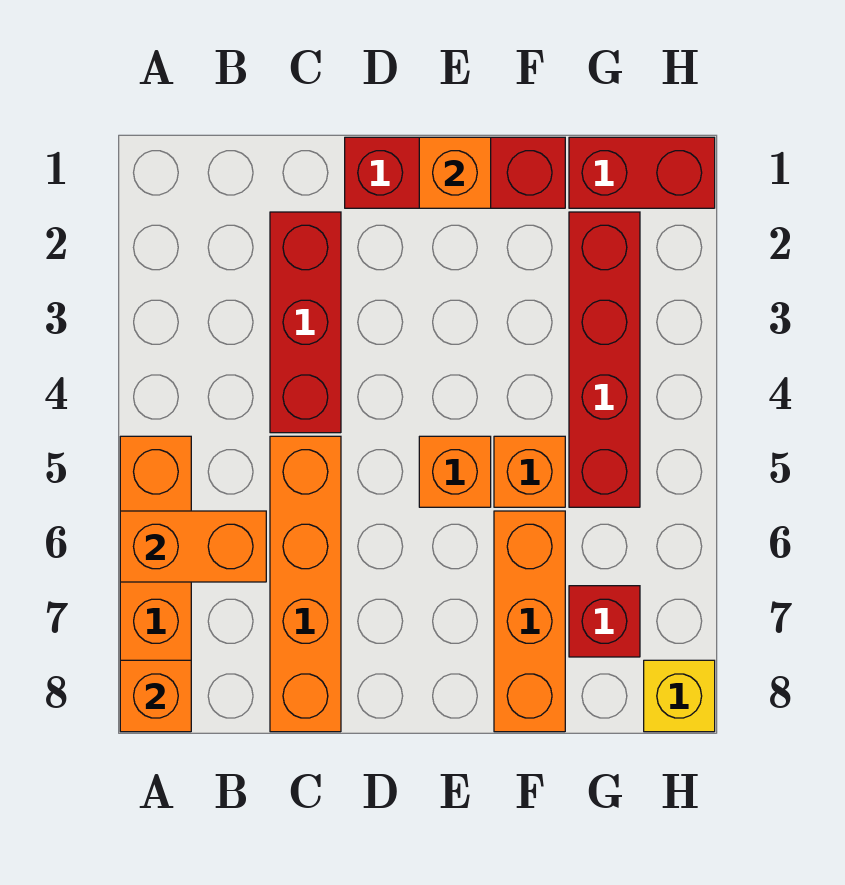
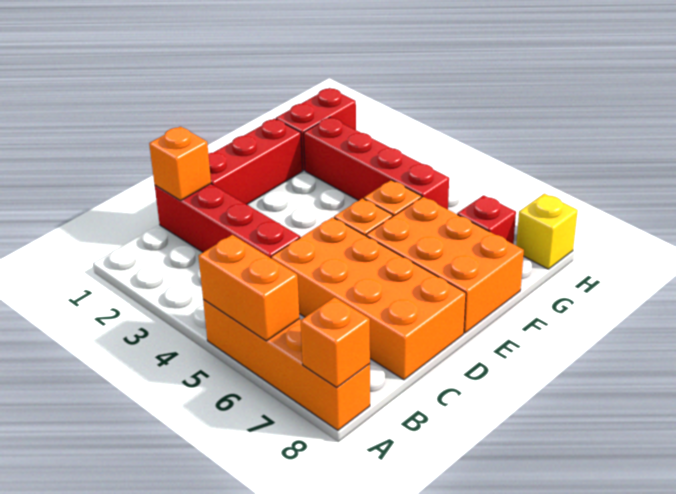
orange 1x2 brick [120,511,266,582] -> orange 1x2 brick turned to [199,235,300,341]
red 1x3 brick [270,212,341,433] -> red 1x4 brick [155,184,300,258]
orange 1x4 brick [270,436,341,732] -> orange 2x4 brick [271,217,466,380]
orange 1x1 brick [419,137,491,208] -> orange 1x1 brick moved to [149,127,211,201]
orange 1x3 brick [494,511,565,732] -> orange 2x3 brick [366,197,524,333]

